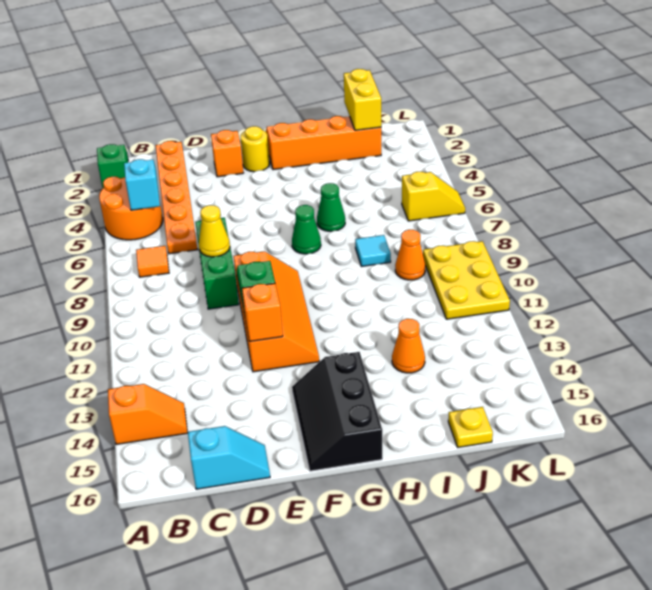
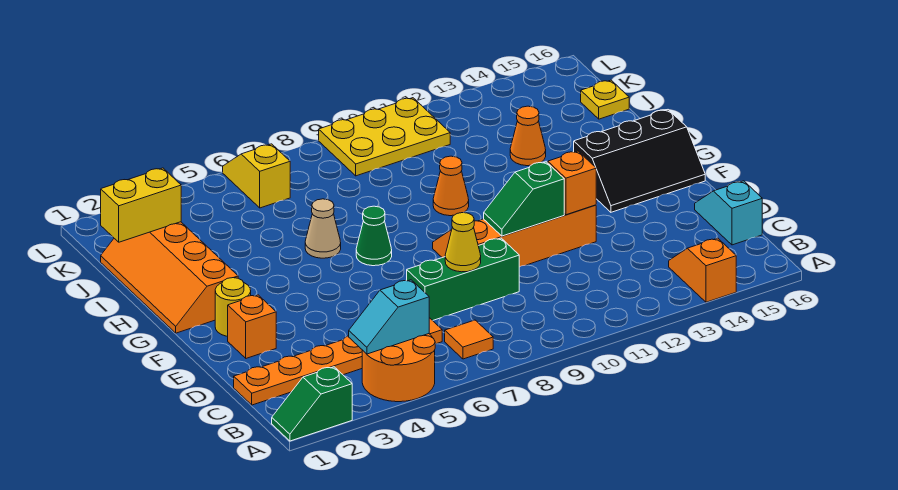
green 1x1 cone [317,183,345,231] -> tan 1x1 cone [305,199,341,258]
cyan 1x1 tile [355,235,391,267] -> none
orange 1x1 cone [395,230,426,280] -> orange 1x1 cone moved to [433,156,469,216]

